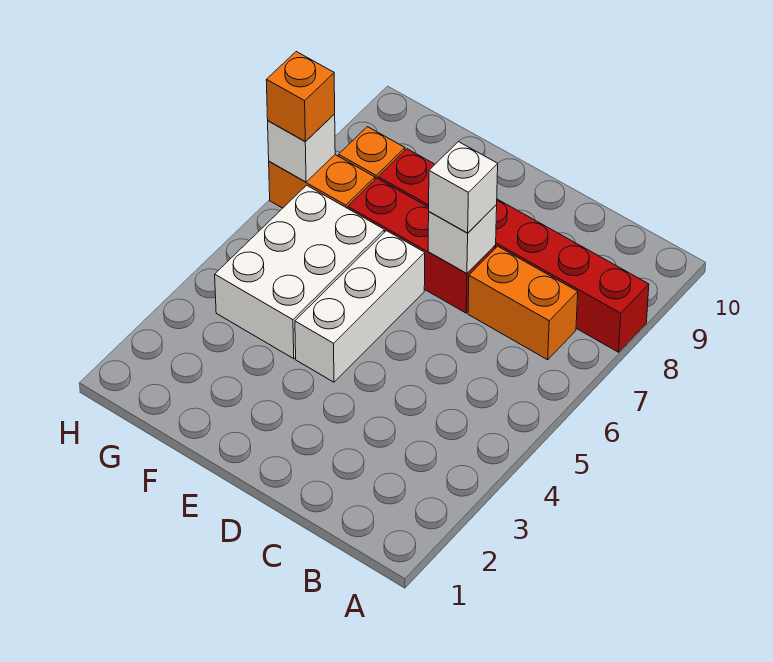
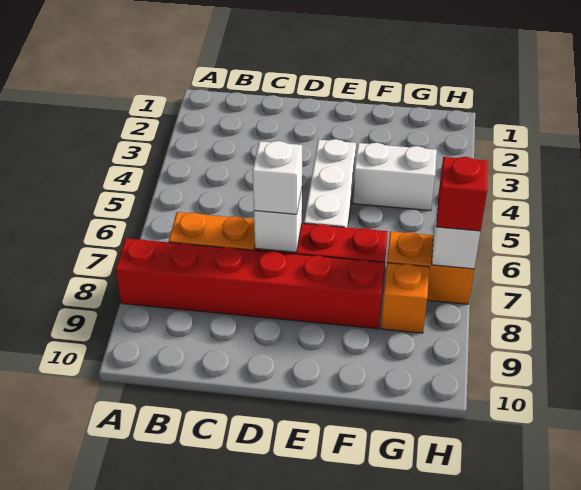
white 2x3 brick [215,185,384,359] -> white 1x2 brick [353,143,437,211]
orange 1x1 brick [266,52,335,142] -> red 1x1 brick [436,157,488,231]

